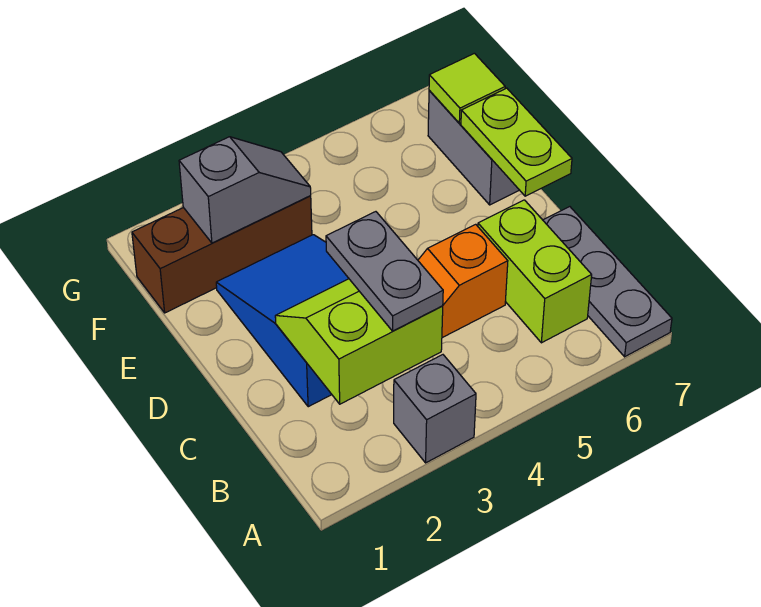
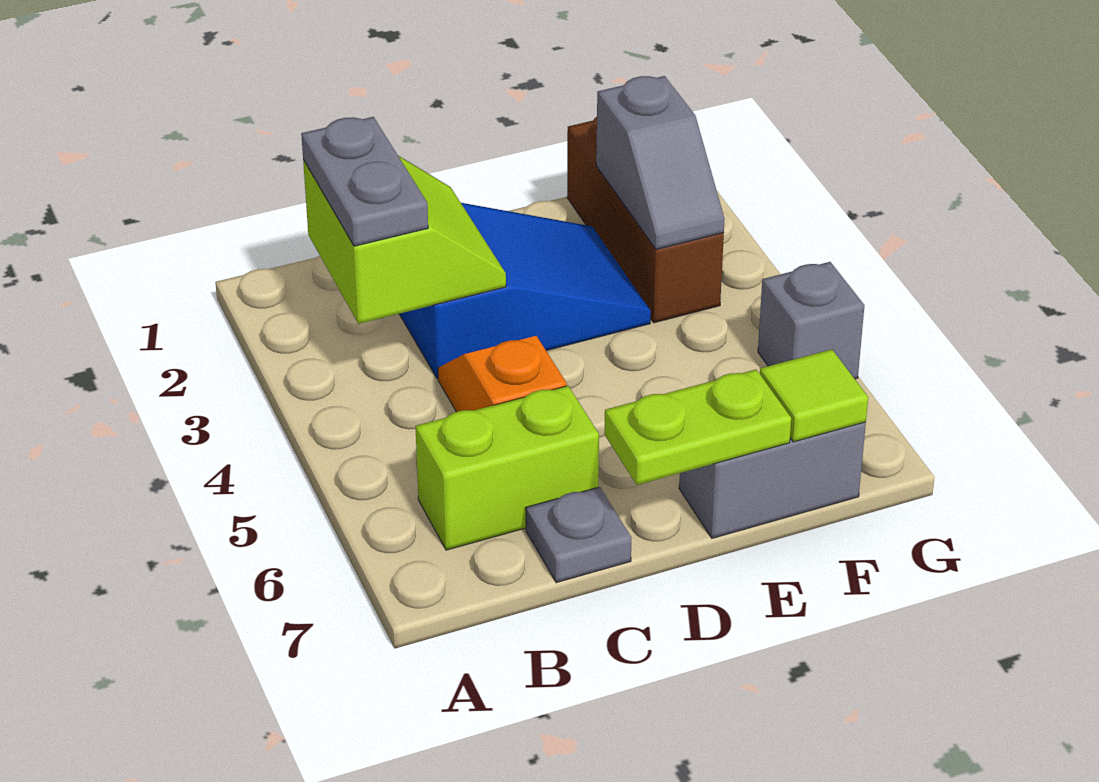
grey 1x1 brick [394,355,476,463] -> grey 1x1 brick moved to [758,262,865,379]
grey 1x3 plate [543,207,672,357] -> grey 1x1 plate [526,487,631,583]
grey 1x2 plate [326,212,443,331] -> grey 1x2 plate turned to [301,117,428,246]

